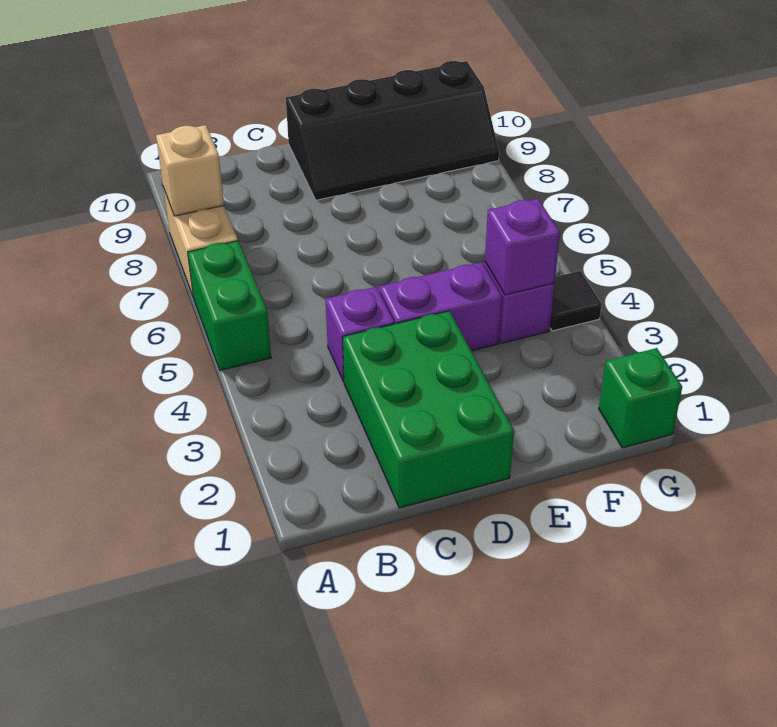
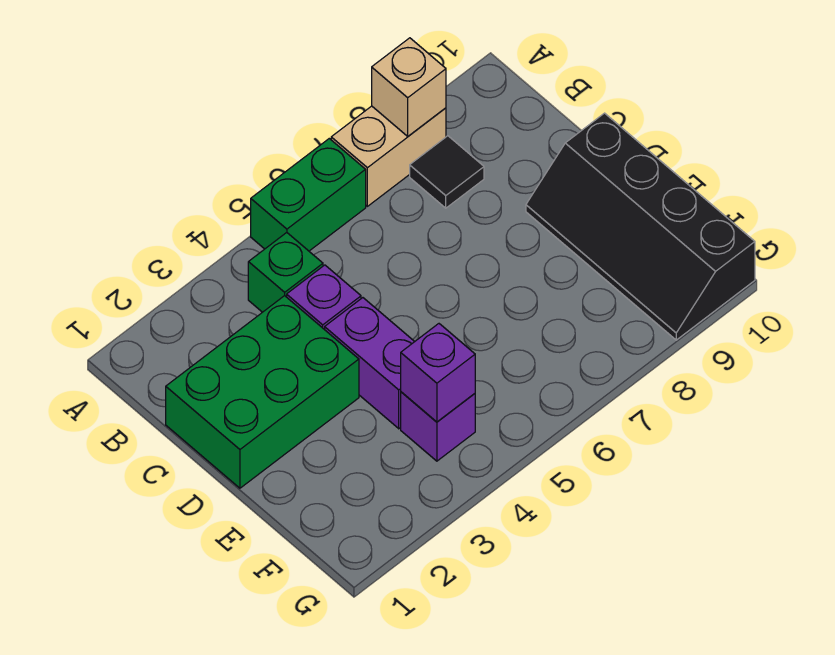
green 1x1 brick [599,348,682,448] -> green 1x1 brick moved to [248,233,323,312]
black 1x1 tile [550,271,602,331] -> black 1x1 tile moved to [410,136,484,208]

